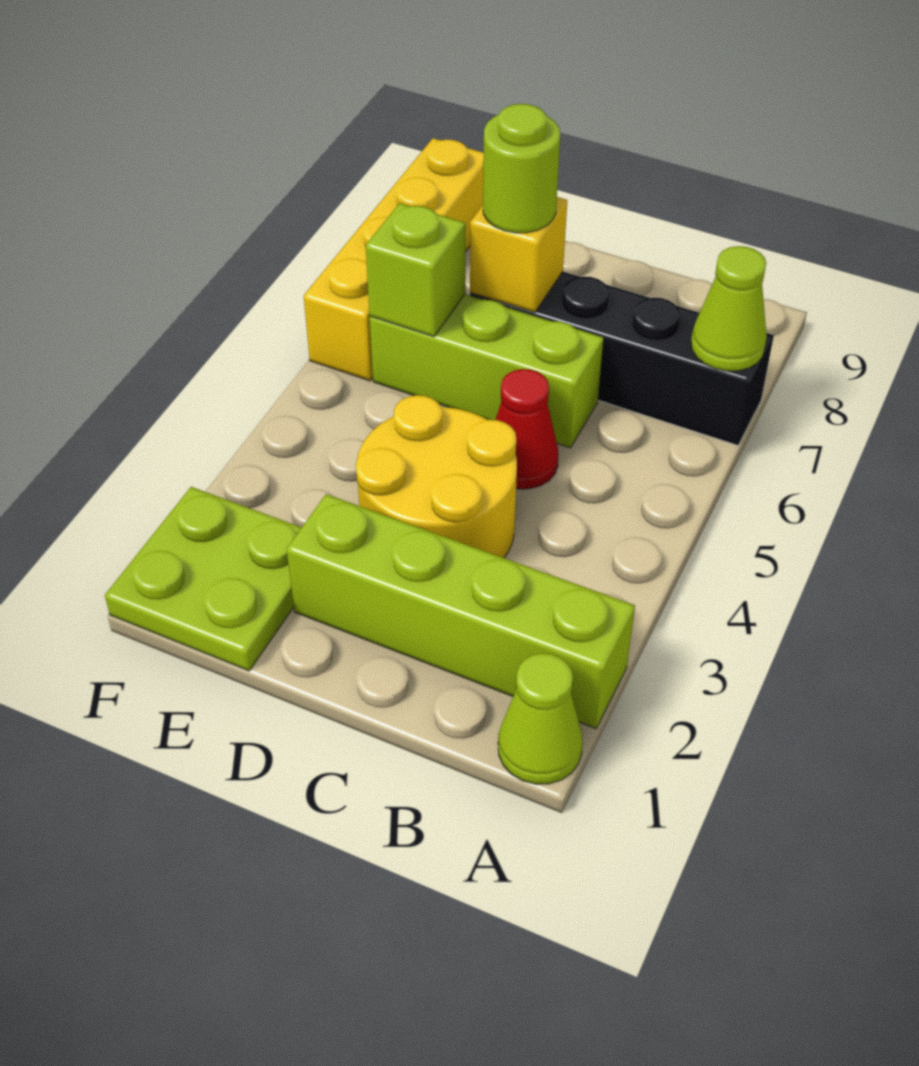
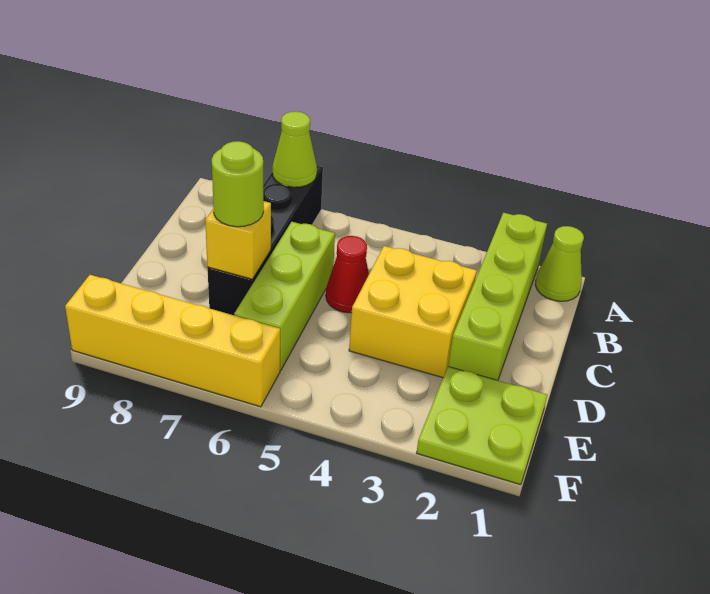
yellow 2x2 round brick [356,395,517,558] -> yellow 2x2 brick [349,246,477,378]
lime 1x1 brick [366,203,466,337] -> none

